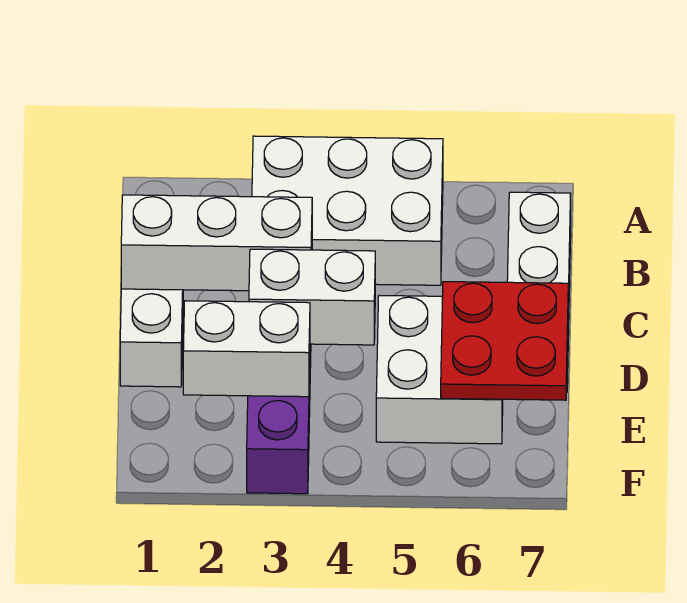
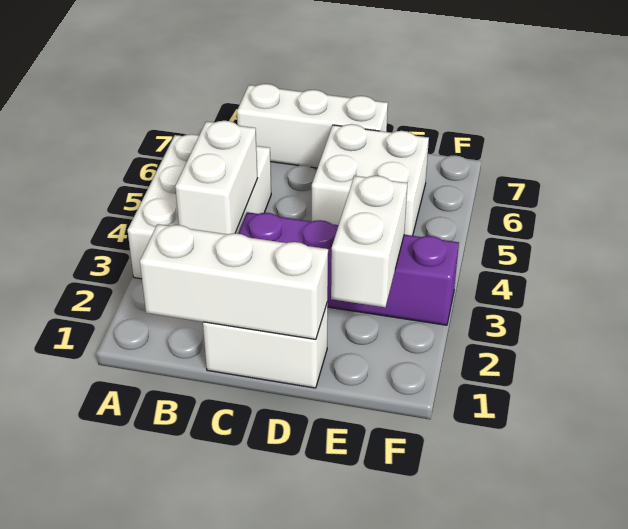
white 1x3 brick [121,195,312,291] -> white 1x3 brick turned to [140,224,328,339]
white 1x2 brick [249,249,375,345] -> white 1x2 brick moved to [175,121,258,234]
red 2x2 plate [441,282,568,400] -> none

